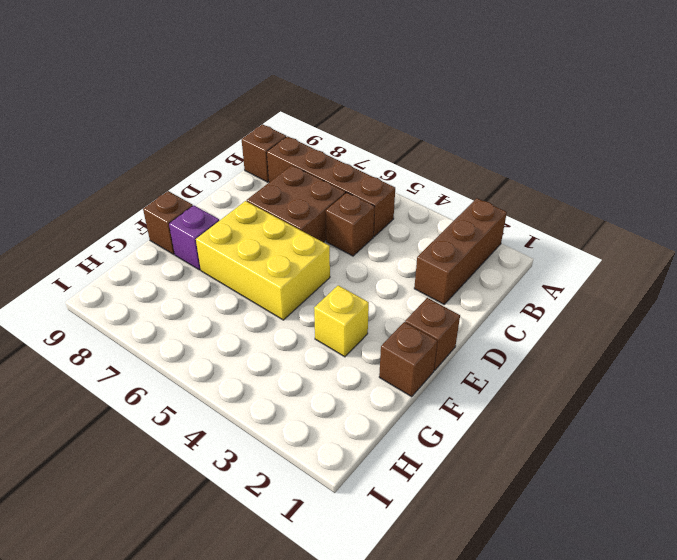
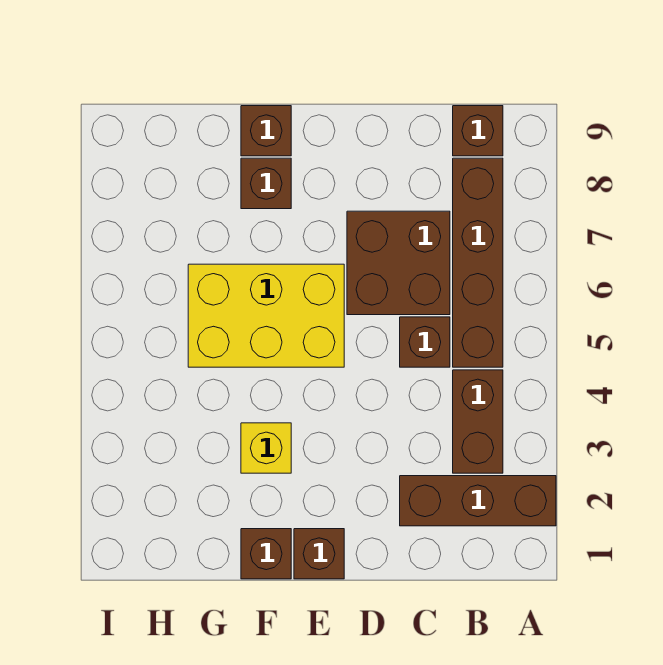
none -> brown 1x2 brick [453,370,503,473]
yellow 2x3 brick [196,201,330,320] -> yellow 2x3 brick turned to [188,264,344,367]
purple 1x1 brick [169,205,219,270] -> brown 1x1 brick [241,158,291,209]

